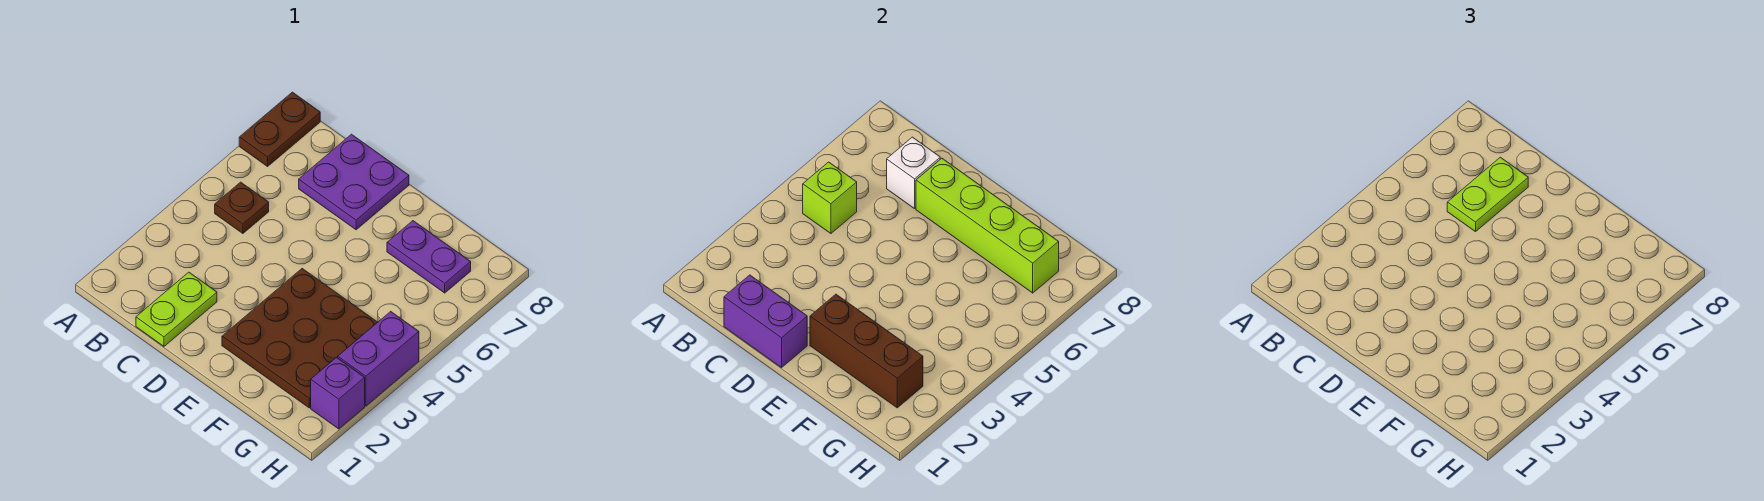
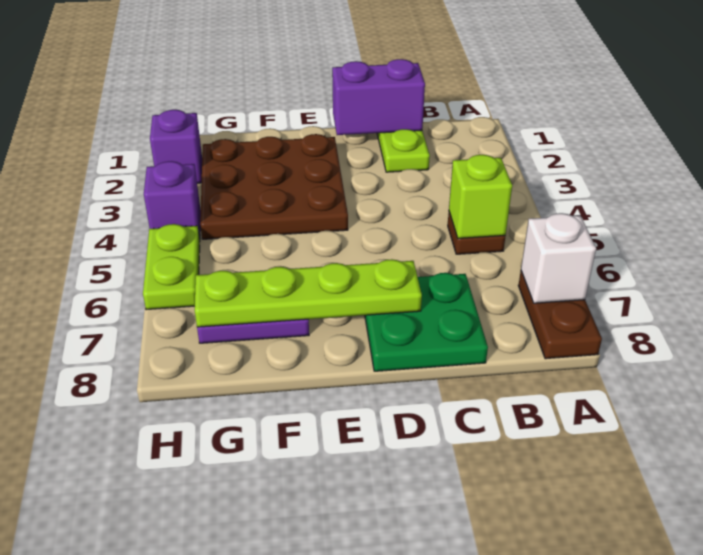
lime 1x2 plate [1447,157,1528,232] -> lime 1x2 plate moved to [143,224,200,310]
purple 2x2 plate [299,134,409,230] -> green 2x2 plate [365,273,488,371]
white 1x1 brick [887,137,940,209] -> white 1x1 brick moved to [521,213,596,303]
lime 1x4 brick [916,158,1059,293] -> lime 1x4 plate [195,259,422,327]
brown 1x3 brick [810,294,923,408] -> none
purple 1x2 brick [338,312,419,406] -> purple 1x1 brick [144,161,201,238]

